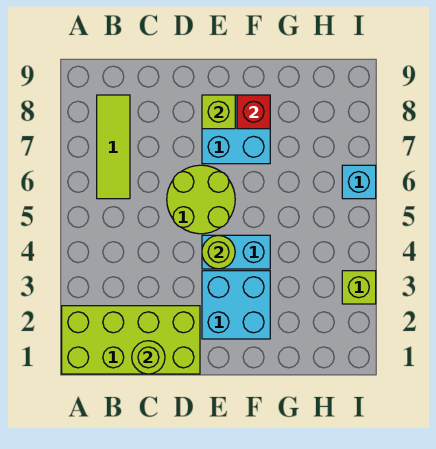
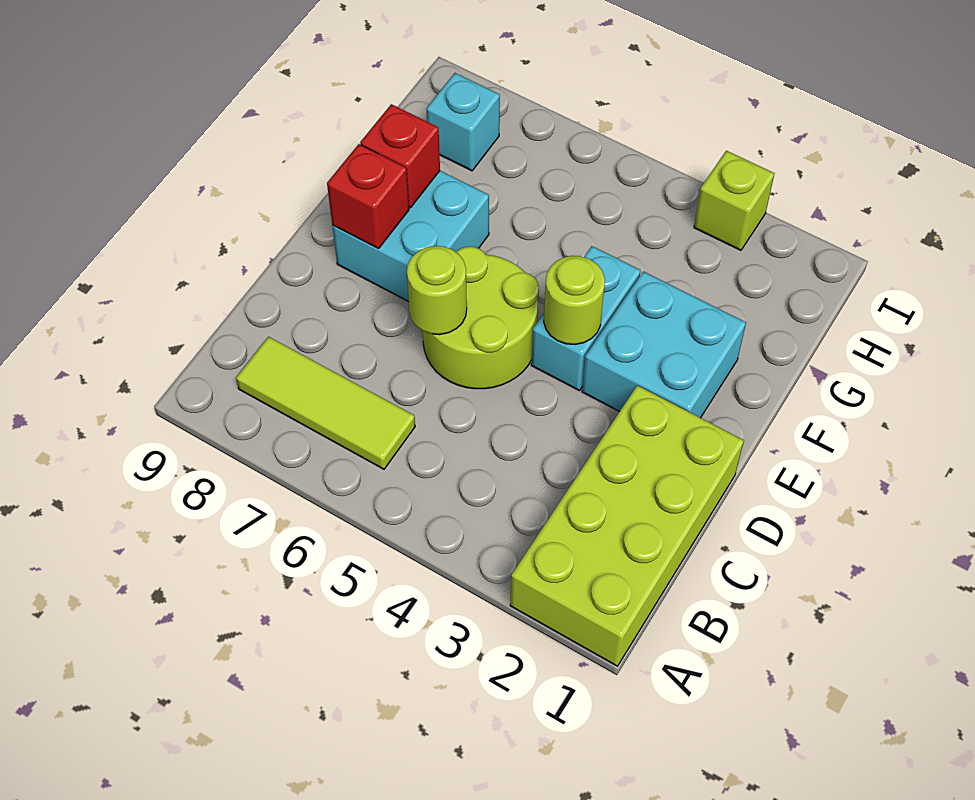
lime 1x1 round brick [132,341,165,374] -> lime 1x1 round brick moved to [407,246,467,335]
lime 1x1 brick [202,95,235,129] -> red 1x1 brick [327,144,409,248]
cyan 1x1 brick [342,165,376,199] -> cyan 1x1 brick moved to [426,73,500,171]

